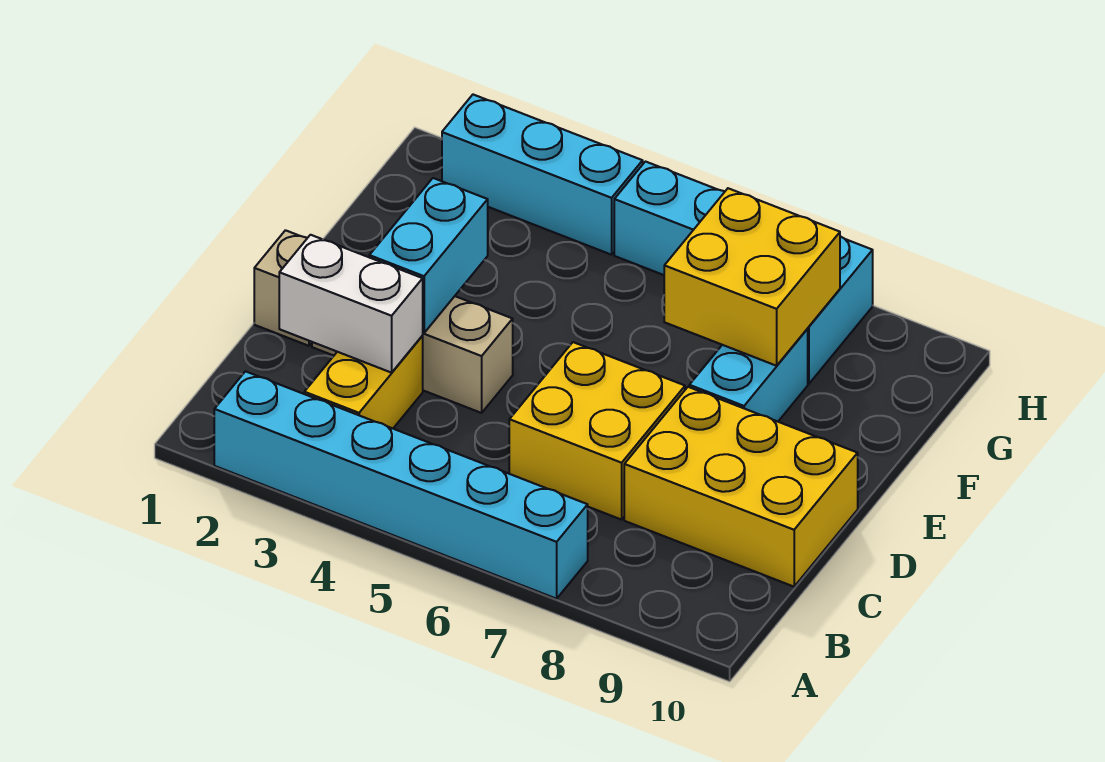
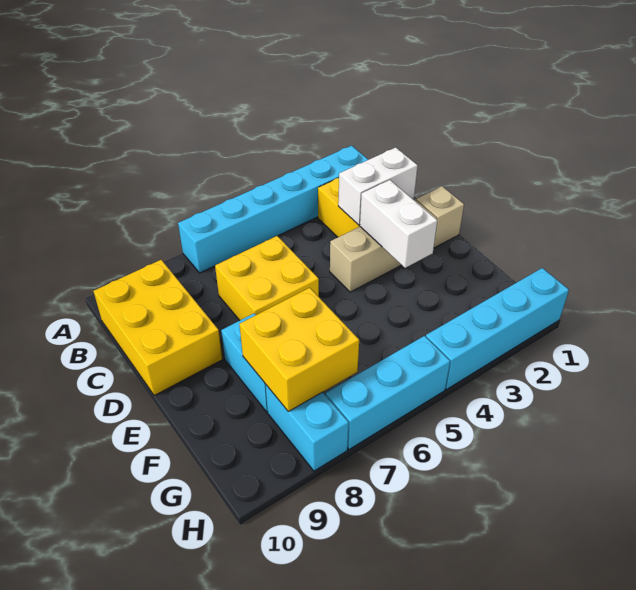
yellow 2x3 brick [624,387,858,587] -> yellow 2x3 brick turned to [94,260,222,396]
cyan 1x2 brick [369,178,488,333] -> white 1x2 brick [360,180,437,268]
cyan 1x3 brick [442,95,643,255] -> cyan 1x4 brick [426,268,569,389]

